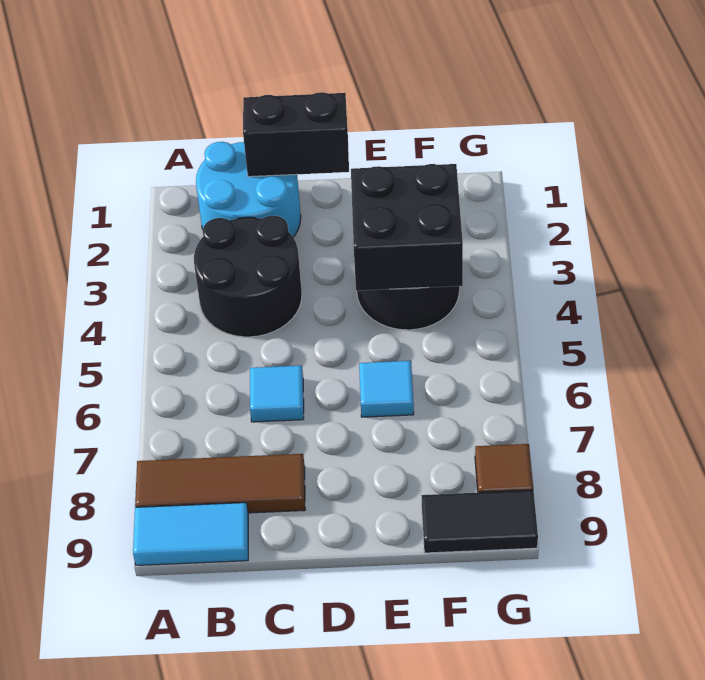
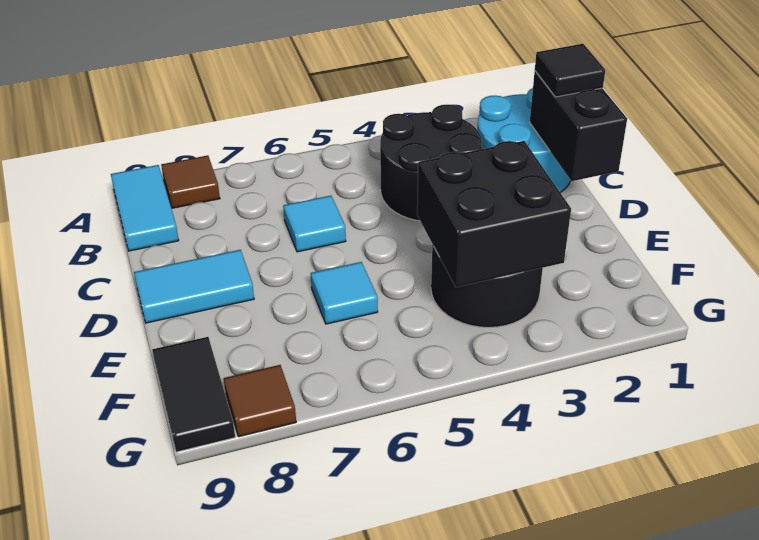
brown 1x3 tile [135,454,305,513] -> brown 1x1 tile [161,156,220,208]
none -> black 1x1 tile [535,44,605,97]
none -> cyan 1x2 tile [134,250,254,323]

